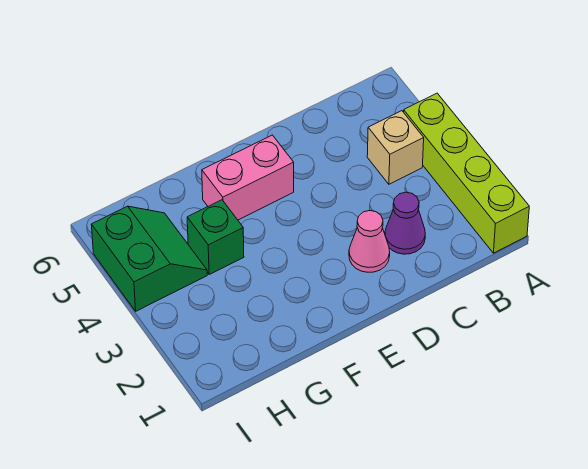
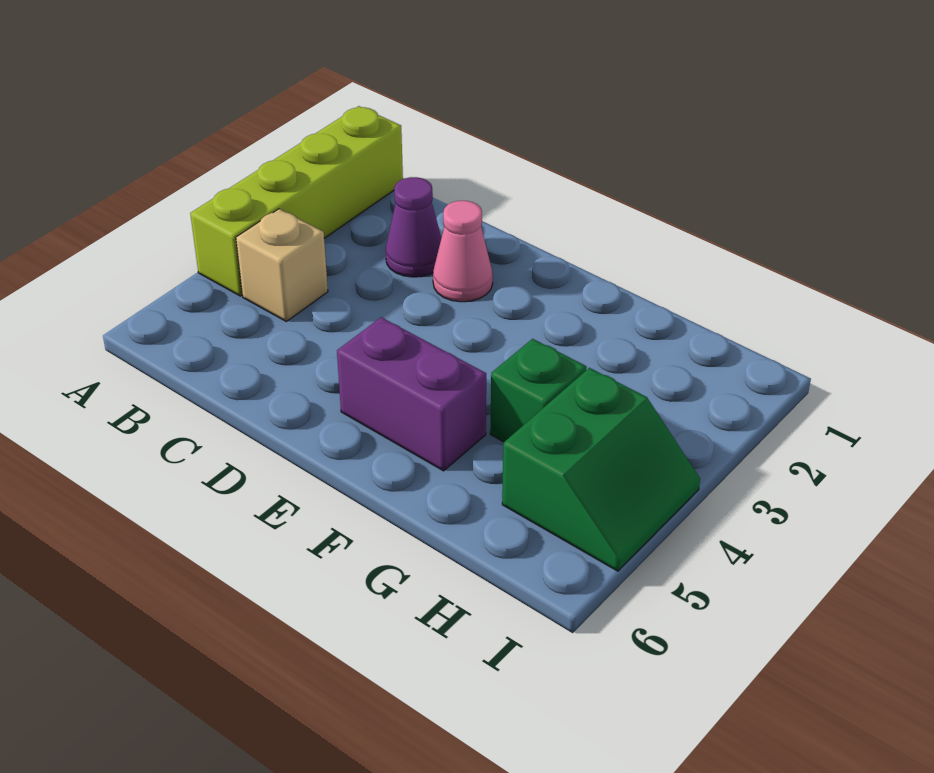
pink 1x2 brick [202,135,294,220] -> purple 1x2 brick [337,317,486,471]
green 2x2 slope [91,206,207,311] -> green 2x2 slope turned to [502,368,700,571]

